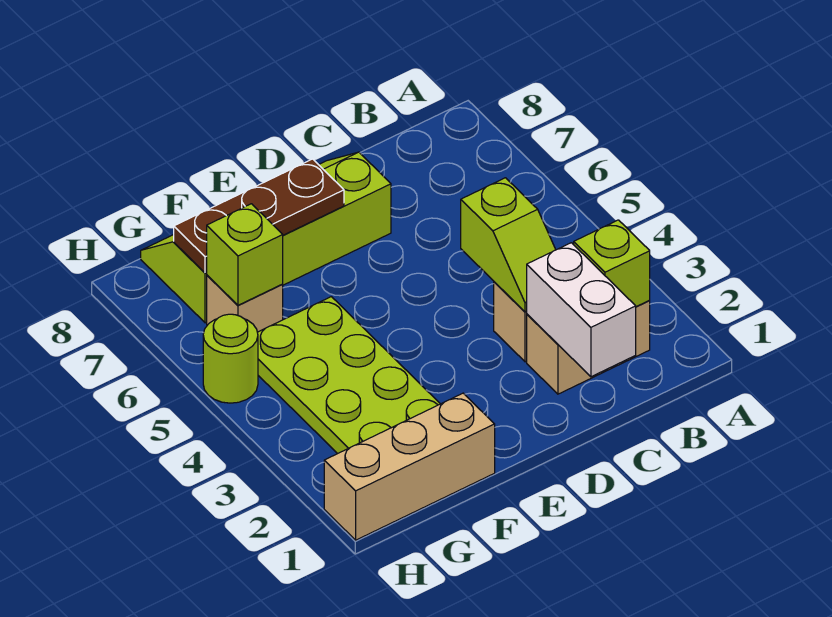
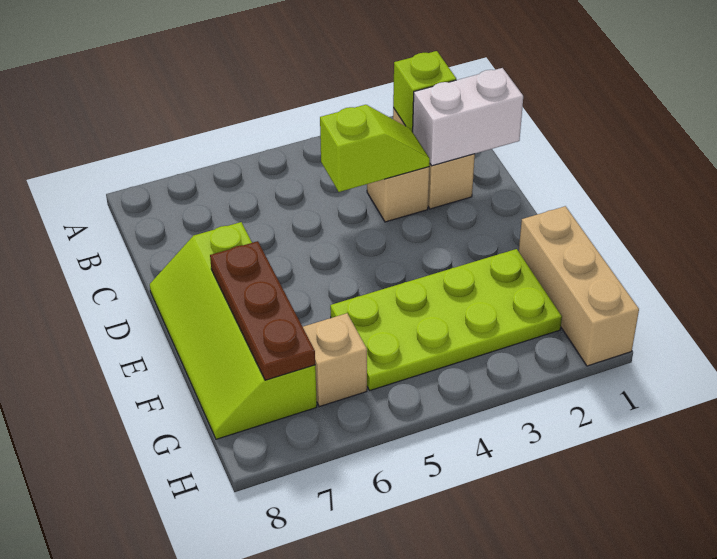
lime 1x1 brick [207,204,283,305] -> none
lime 1x1 round brick [203,314,258,403] -> none

